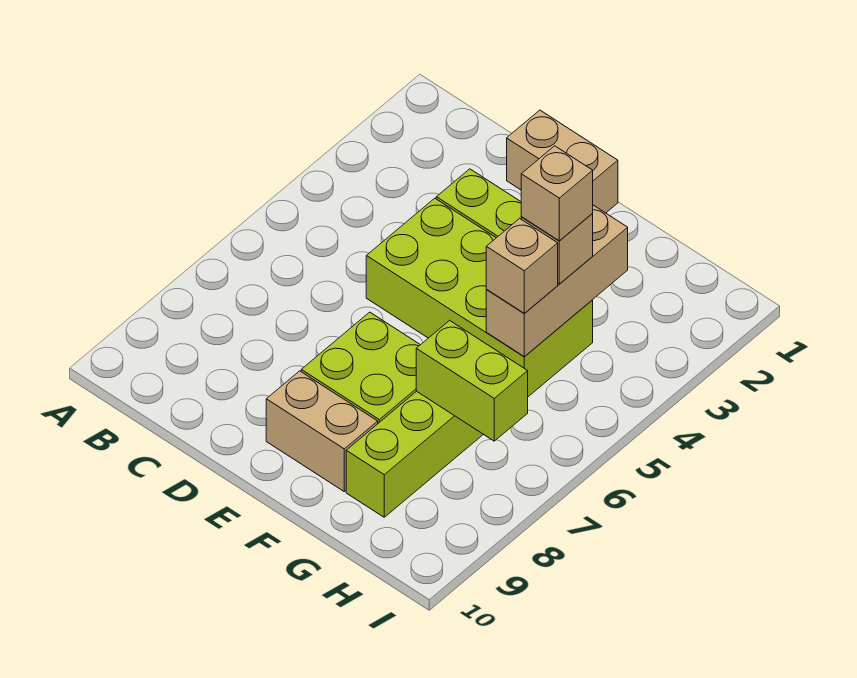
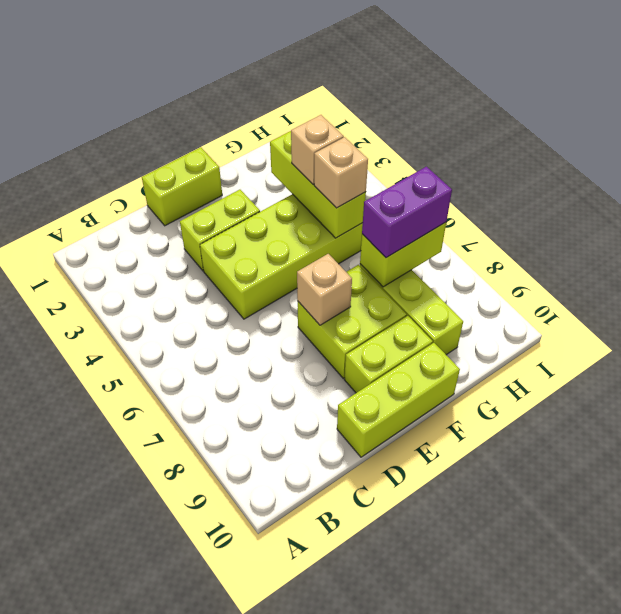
tan 1x2 brick [507,110,618,213] -> lime 1x2 brick [142,147,222,226]
none -> lime 1x3 brick [337,343,460,457]
tan 1x2 brick [266,371,378,491] -> lime 1x2 brick [345,316,433,393]
tan 1x3 brick [486,205,628,356] -> lime 1x3 brick [270,131,366,238]
tan 1x1 brick [521,146,593,241] -> tan 1x1 brick moved to [297,254,352,325]
none -> purple 1x2 brick [362,167,452,258]

